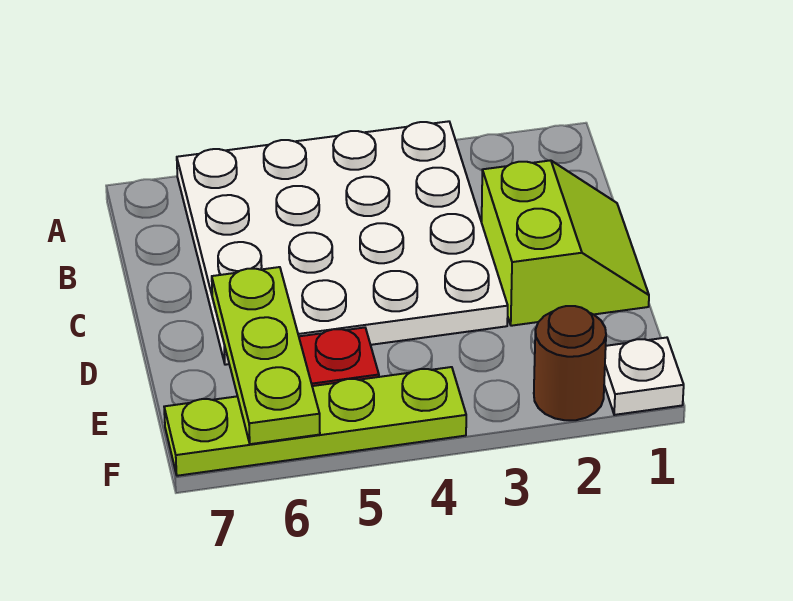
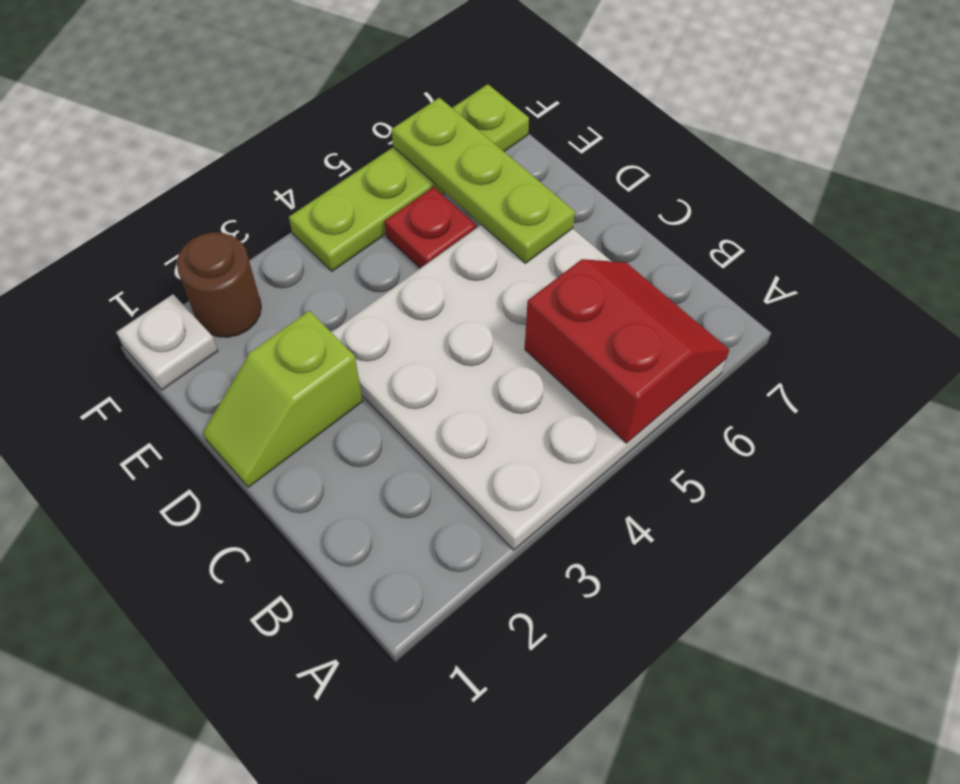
none -> red 2x2 slope [525,259,729,443]
lime 2x2 slope [482,160,649,326] -> lime 1x2 slope [203,311,363,487]

